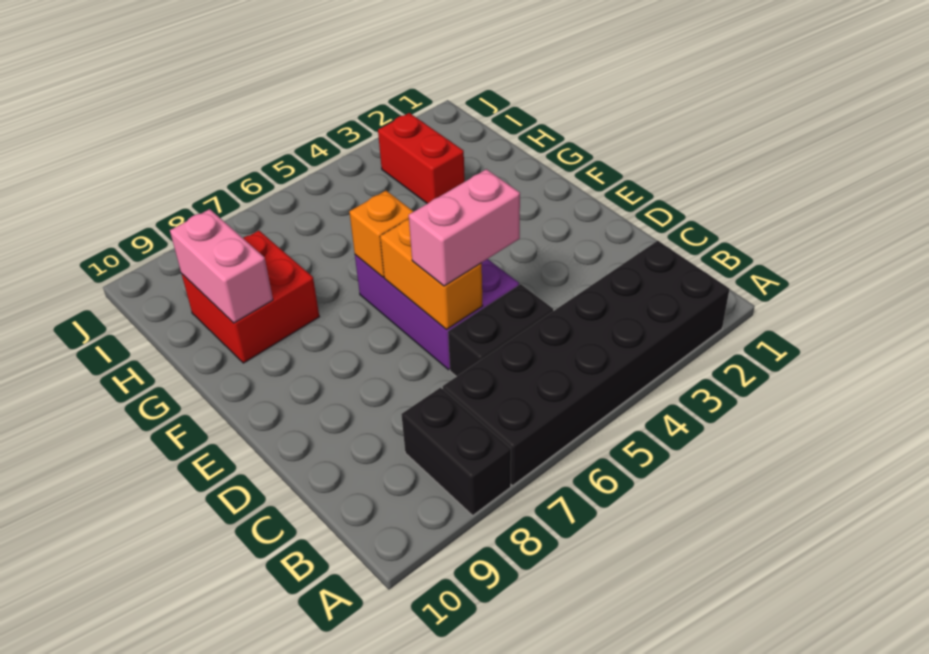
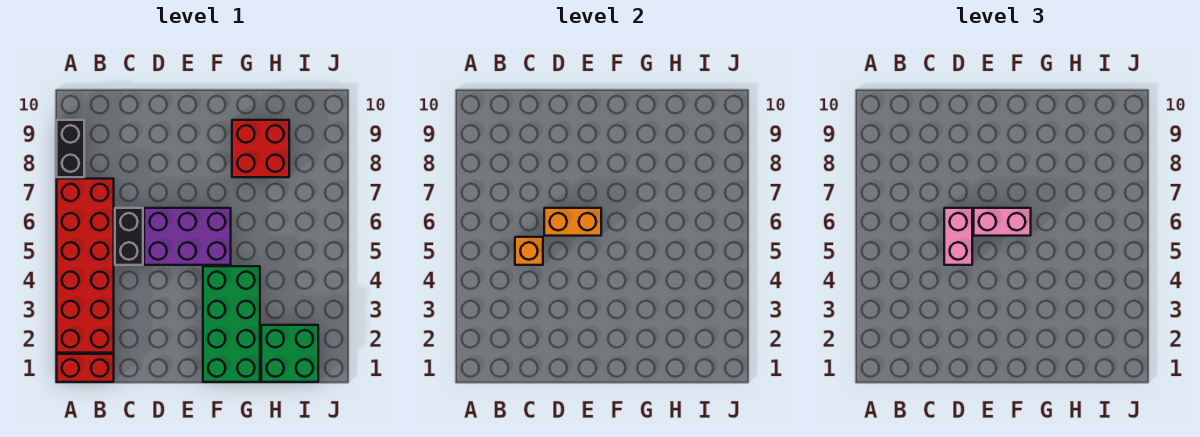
black 2x6 brick [442,241,730,485] -> red 2x6 brick [57,179,114,353]
black 1x2 brick [401,388,511,515] -> black 1x2 brick turned to [57,120,84,177]
none -> green 2x4 brick [203,266,260,382]
orange 1x1 brick [349,191,414,277] -> orange 1x1 brick moved to [515,237,543,265]
pink 1x2 brick [170,209,273,323] -> pink 1x2 brick moved to [974,208,1031,236]
none -> green 2x2 brick [261,325,318,382]
red 1x2 brick [378,113,465,204] -> red 1x2 brick moved to [57,354,114,382]

